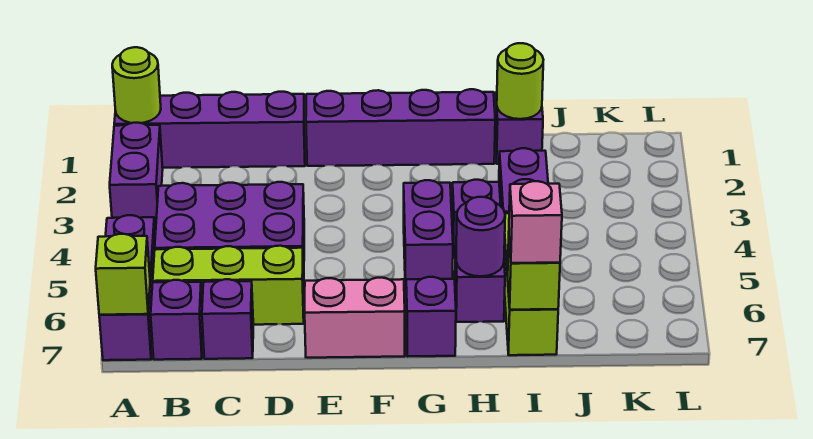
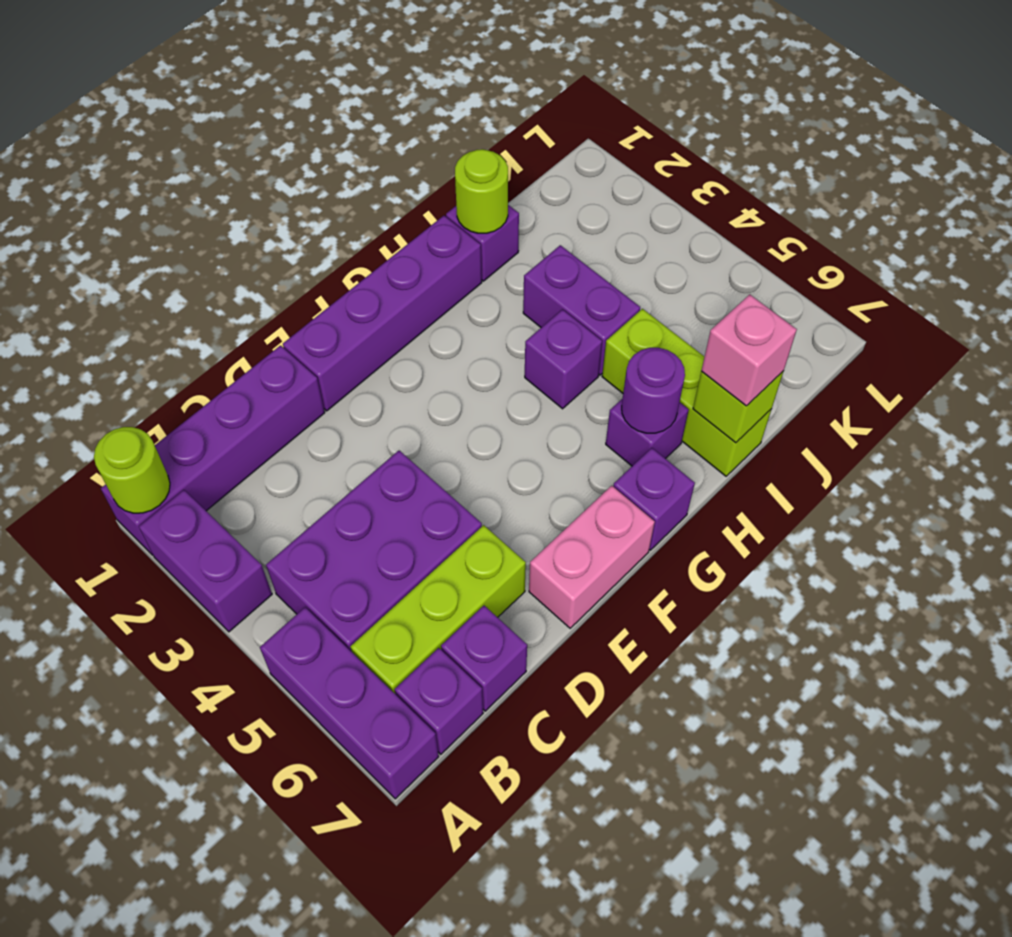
lime 1x1 brick [96,234,150,315] -> none
purple 1x2 brick [404,180,453,289] -> none

